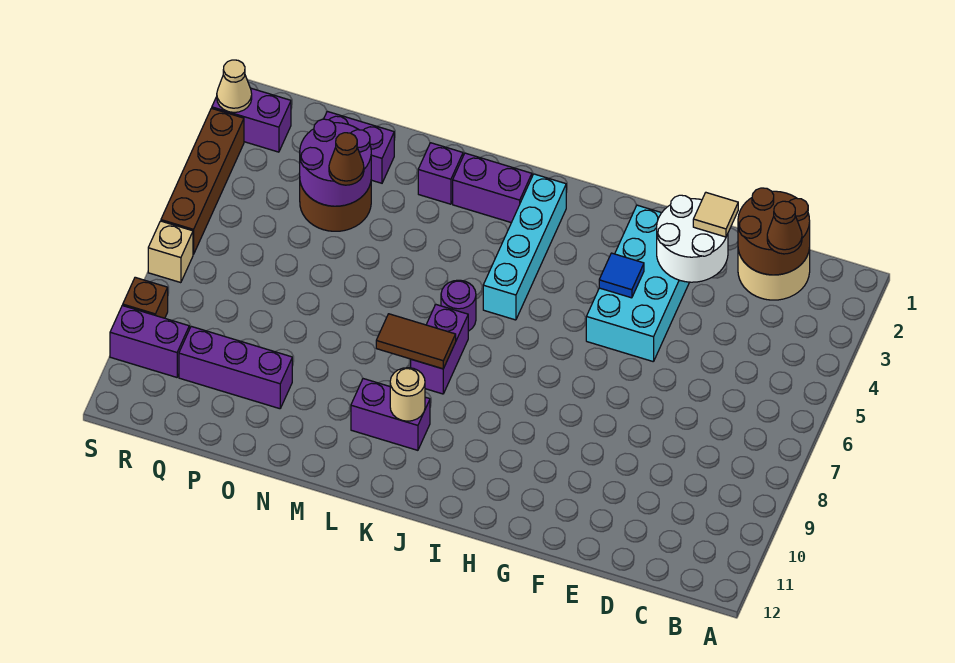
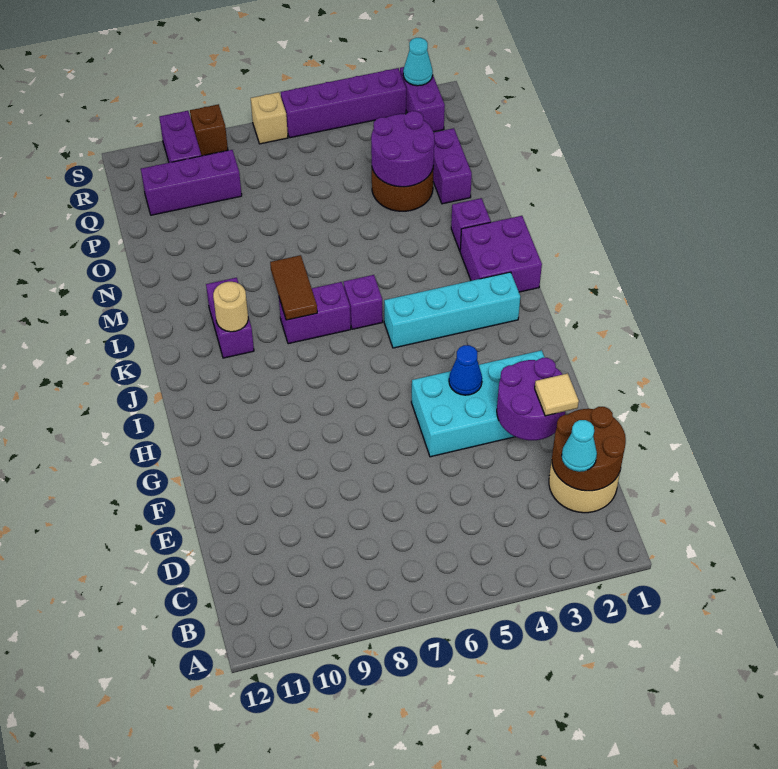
brown 1x1 cone [767,201,802,254] -> cyan 1x1 cone [562,420,597,472]
white 2x2 round brick [657,195,728,282] -> purple 2x2 round brick [497,358,565,440]
blue 1x1 tile [599,253,644,298] -> blue 1x1 cone [449,345,482,395]
purple 1x2 brick [453,153,532,223] -> purple 2x2 brick [460,216,542,292]
purple 1x1 round brick [441,280,476,331] -> purple 1x1 brick [343,275,383,329]
brown 1x1 cone [329,133,364,185] -> none
purple 1x3 brick [179,326,292,409] -> purple 1x3 brick turned to [141,150,242,215]
tan 1x1 cone [217,60,252,112] -> cyan 1x1 cone [403,38,433,86]
brown 1x4 brick [161,108,244,254] -> purple 1x4 brick [281,68,406,138]

